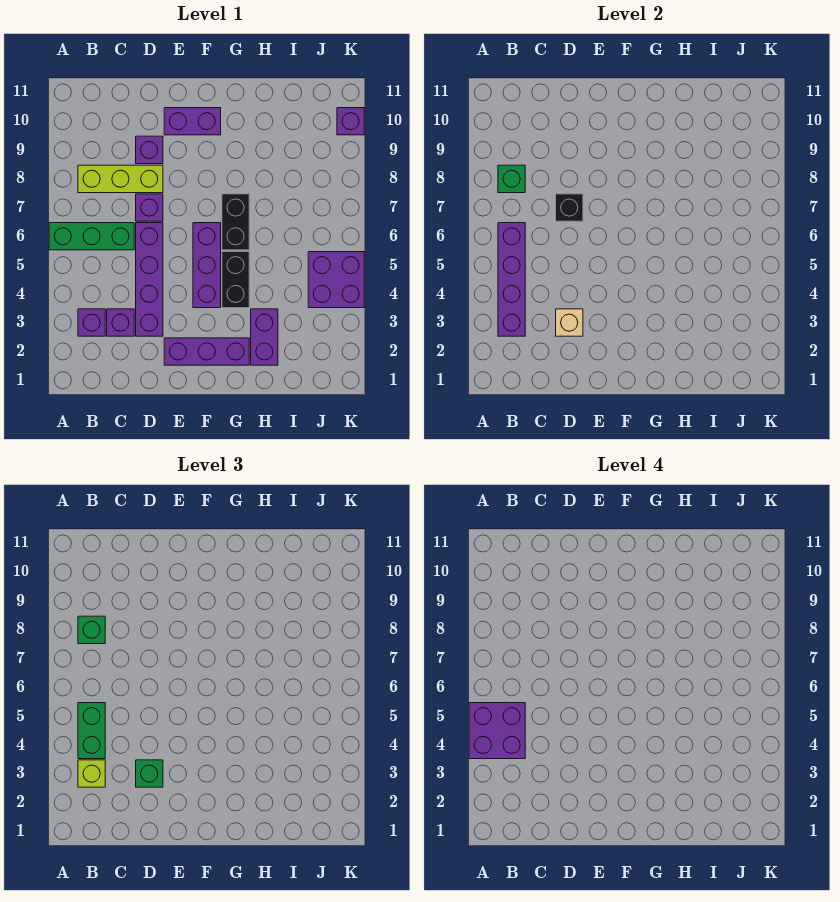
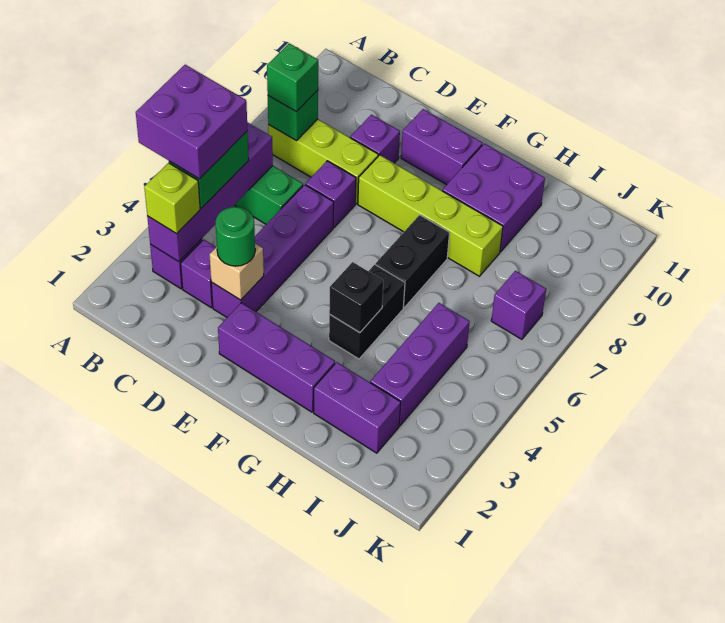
green 1x1 brick [136,760,163,787] -> green 1x1 round brick [216,207,255,266]
black 1x1 brick [556,194,583,221] -> black 1x1 brick moved to [329,262,383,333]
none -> lime 1x4 brick [358,155,503,276]
purple 1x3 brick [193,223,221,308] -> purple 1x3 brick moved to [370,303,470,425]
purple 1x2 brick [251,309,278,365] -> purple 1x2 brick turned to [314,362,401,453]
purple 2x2 brick [308,252,364,308] -> purple 2x2 brick moved to [442,144,545,252]
purple 1x1 brick [337,108,364,135] -> purple 1x1 brick moved to [491,271,546,339]

